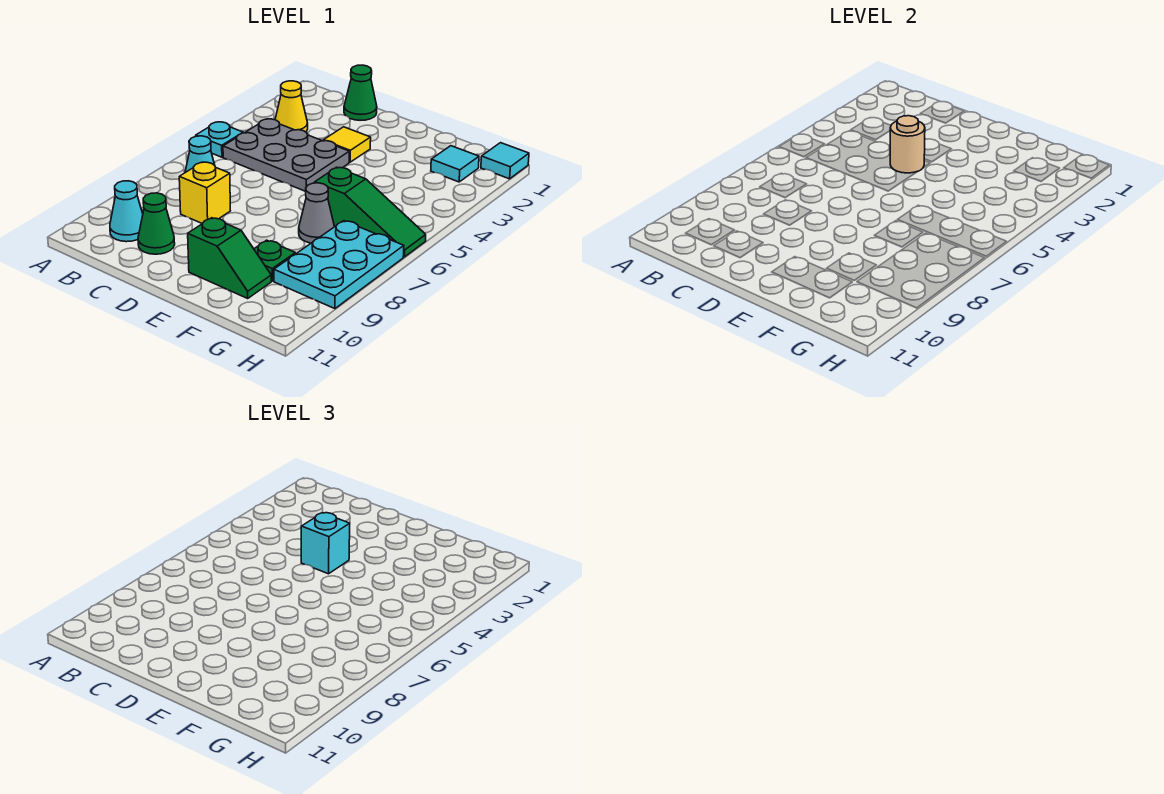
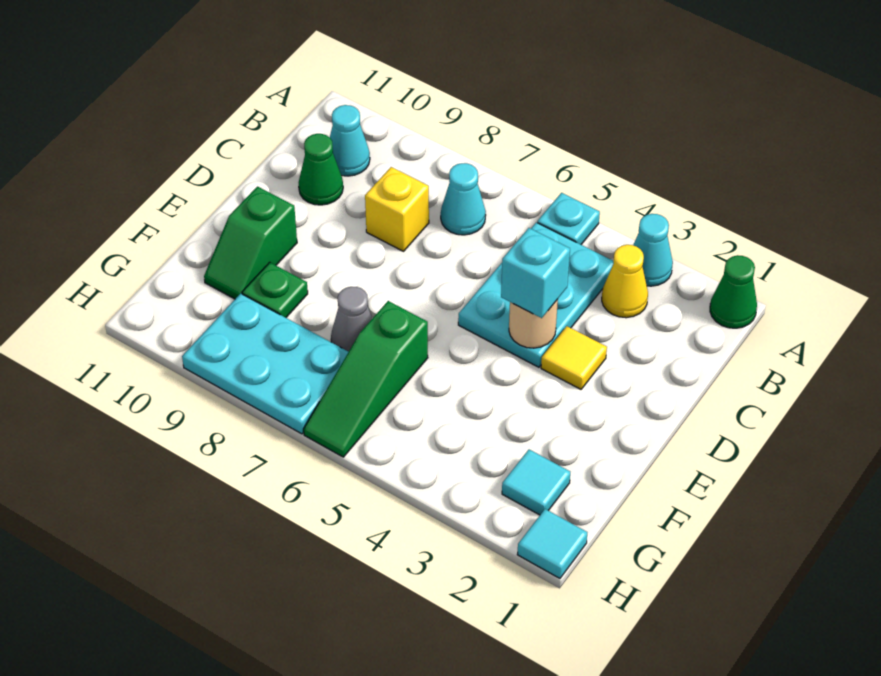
none -> cyan 1x1 cone [633,214,673,286]
grey 2x3 plate [223,119,349,191] -> cyan 2x3 plate [458,222,614,367]
green 1x1 cone [344,65,377,120] -> green 1x1 cone moved to [710,255,757,328]

